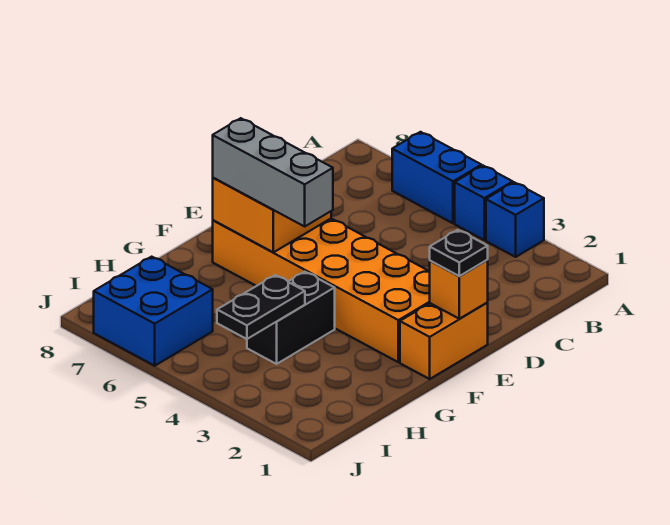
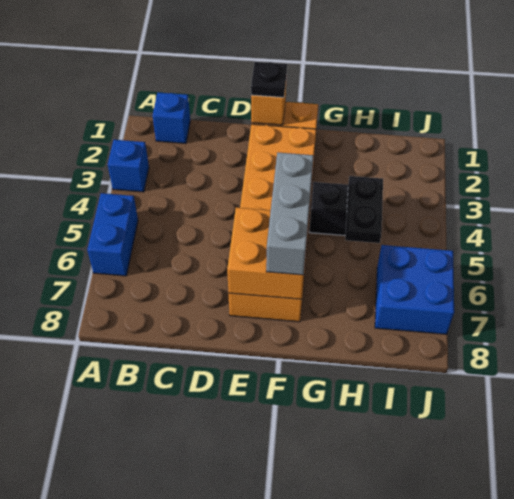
blue 1x1 brick [455,166,513,240] -> blue 1x1 brick moved to [153,92,190,143]
black 1x2 plate [217,275,305,339] -> black 1x2 plate turned to [345,176,383,243]

